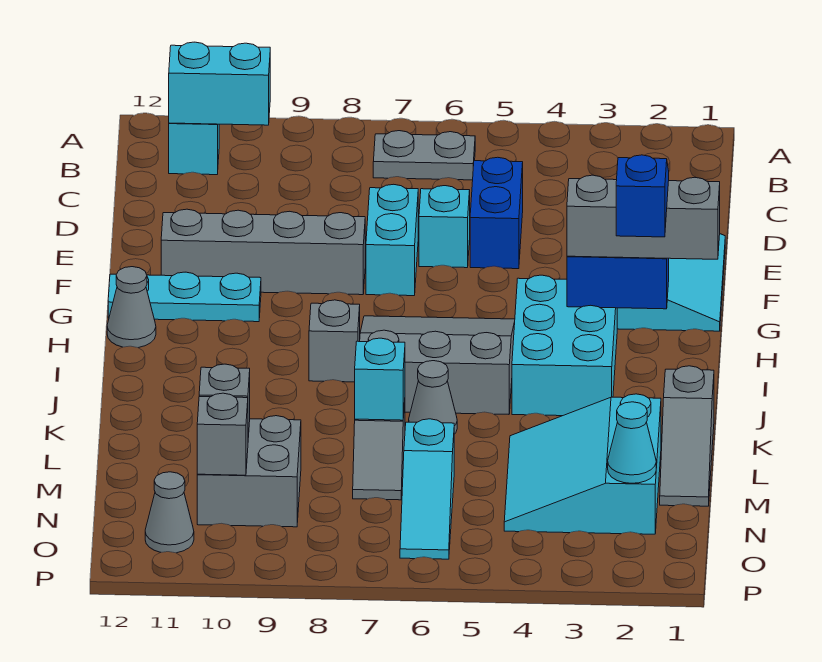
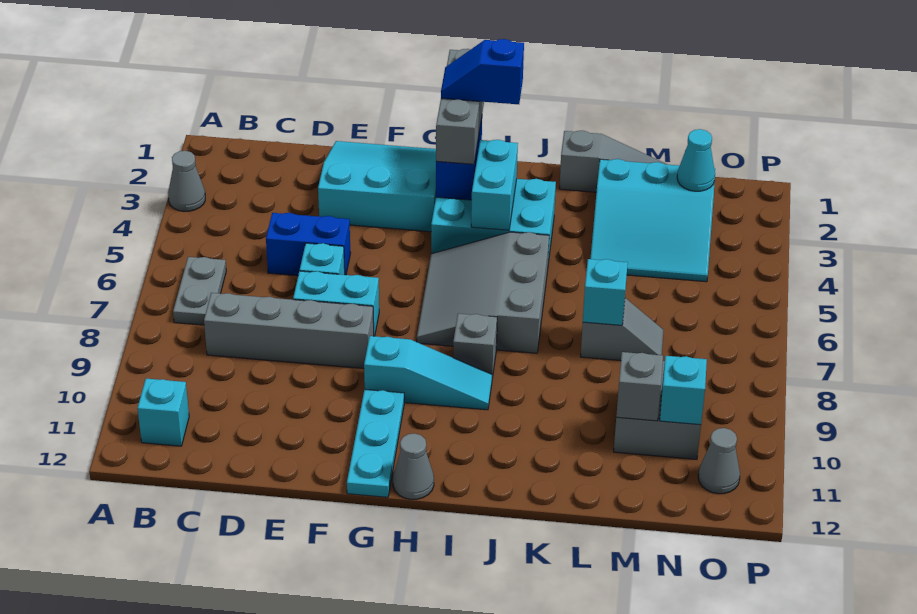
cyan 1x2 brick [169,42,270,125] -> cyan 1x2 brick moved to [471,140,518,230]
grey 1x4 brick [161,209,365,295] -> grey 1x4 brick turned to [204,293,374,369]
grey 1x1 cone [409,361,457,434] -> grey 1x1 cone moved to [168,151,205,211]
cyan 1x3 slope [400,419,454,559] -> cyan 1x3 slope moved to [364,336,492,410]
grey 1x1 brick [197,393,248,475] -> cyan 1x1 brick [660,356,707,425]

